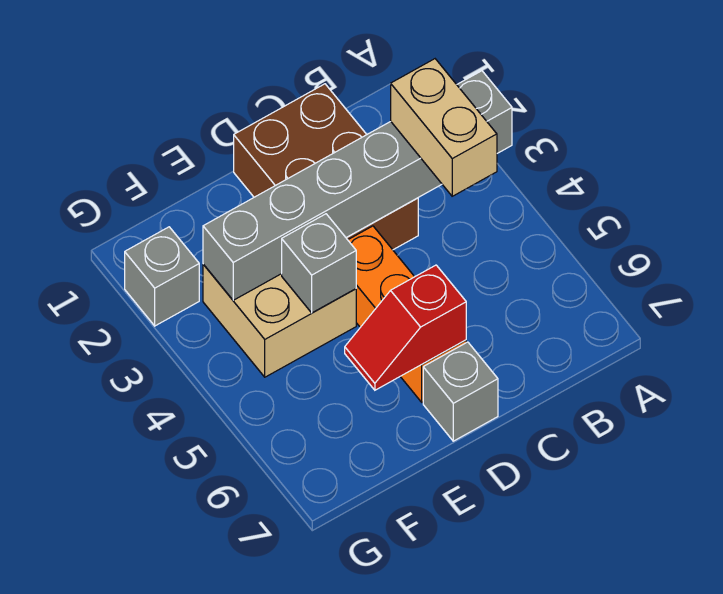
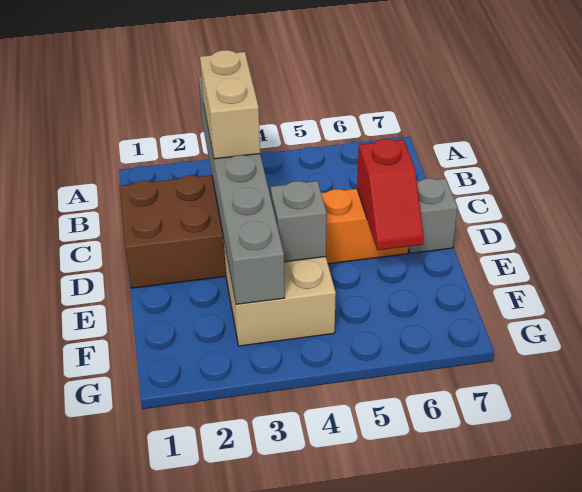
tan 1x2 brick [391,59,497,196] -> tan 1x2 brick turned to [200,50,260,159]
grey 1x1 brick [125,227,199,326] -> none

